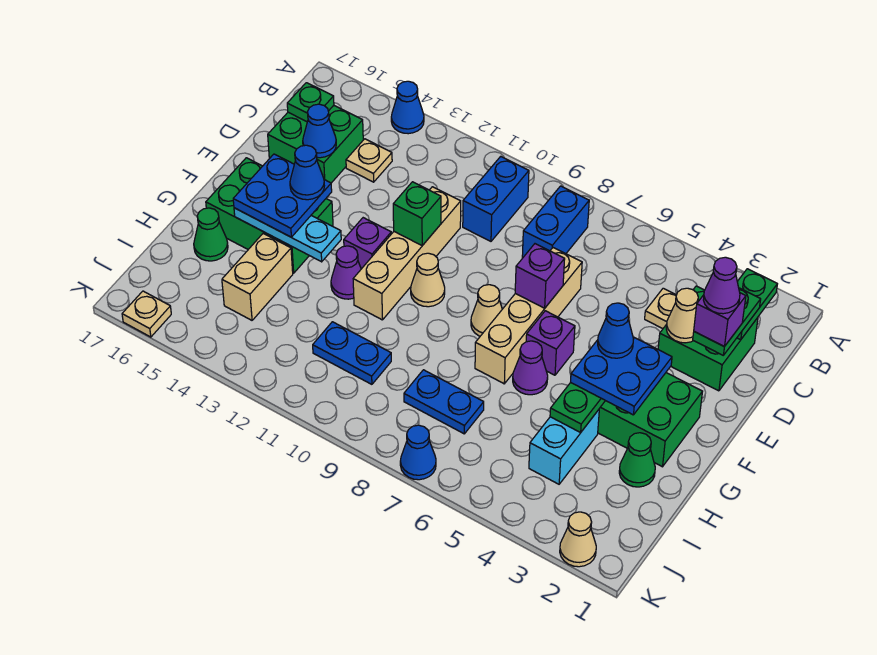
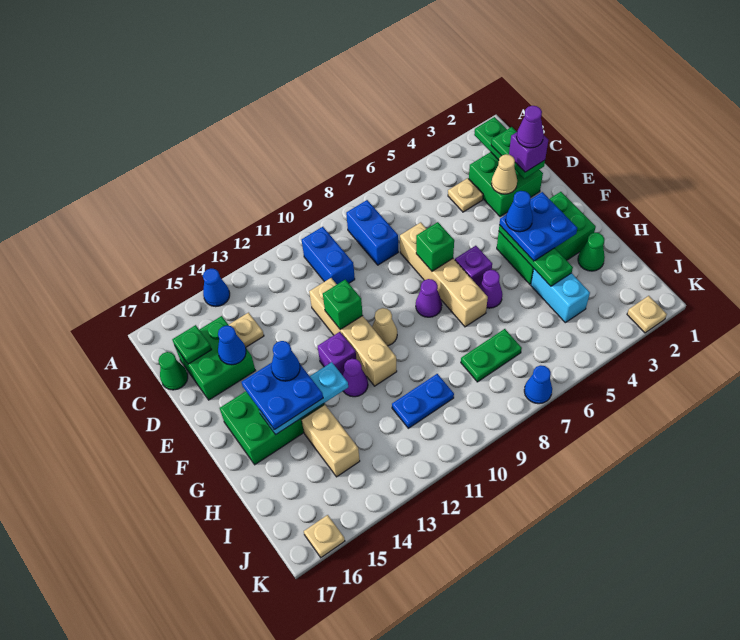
purple 1x1 brick [515,244,565,308] -> green 1x1 brick [416,222,454,271]
tan 1x1 cone [471,285,502,336] -> purple 1x1 cone [416,279,442,317]
green 1x1 cone [194,208,228,261] -> green 1x1 cone moved to [158,352,188,390]
blue 1x2 plate [404,370,484,434] -> green 1x2 plate [461,329,522,382]
tan 1x1 cone [560,512,596,567] -> tan 1x1 plate [627,296,667,333]

